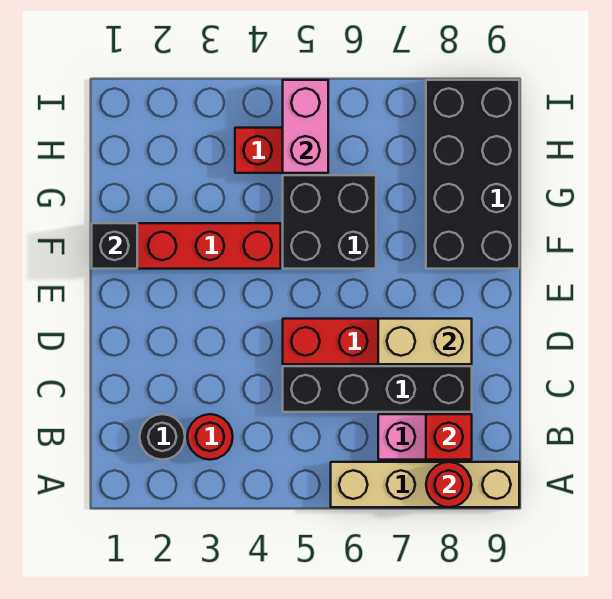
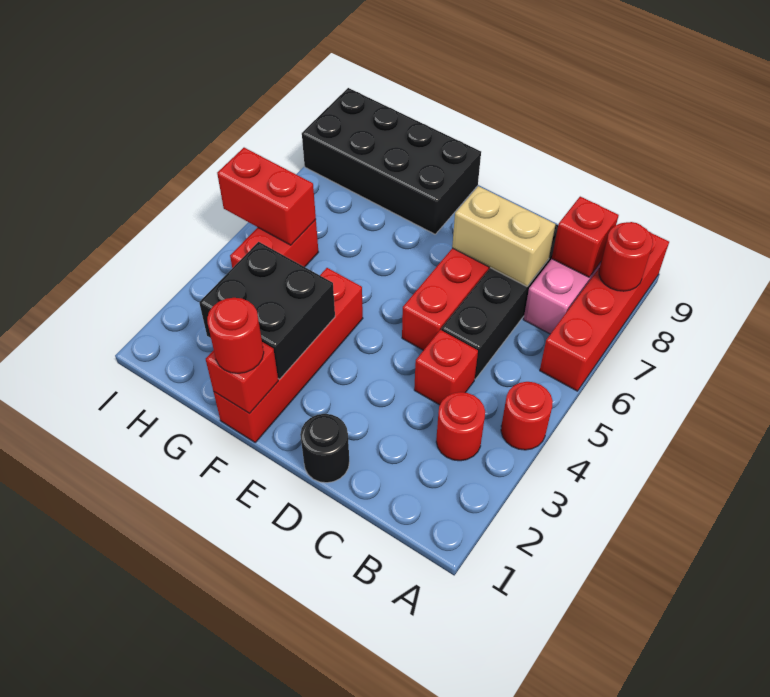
none -> red 1x1 round brick [501,382,553,450]
tan 1x4 brick [331,462,519,507] -> red 1x4 brick [540,232,669,391]
black 1x1 round brick [140,414,185,460] -> black 1x1 round brick moved to [300,414,349,483]
none -> red 1x1 brick [414,330,478,405]
tan 1x2 brick [378,319,472,364] -> tan 1x2 brick turned to [452,186,555,286]
black 1x1 brick [92,223,137,269] -> red 1x1 brick [206,342,278,414]
none -> red 1x1 round brick [207,298,264,373]
black 2x2 brick [283,175,376,269] -> black 2x2 brick moved to [199,242,335,379]
pink 1x2 brick [283,80,328,173] -> red 1x2 brick [217,148,316,245]

